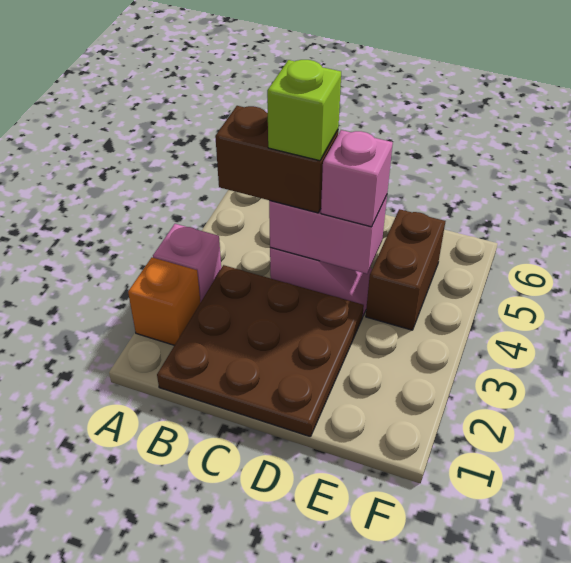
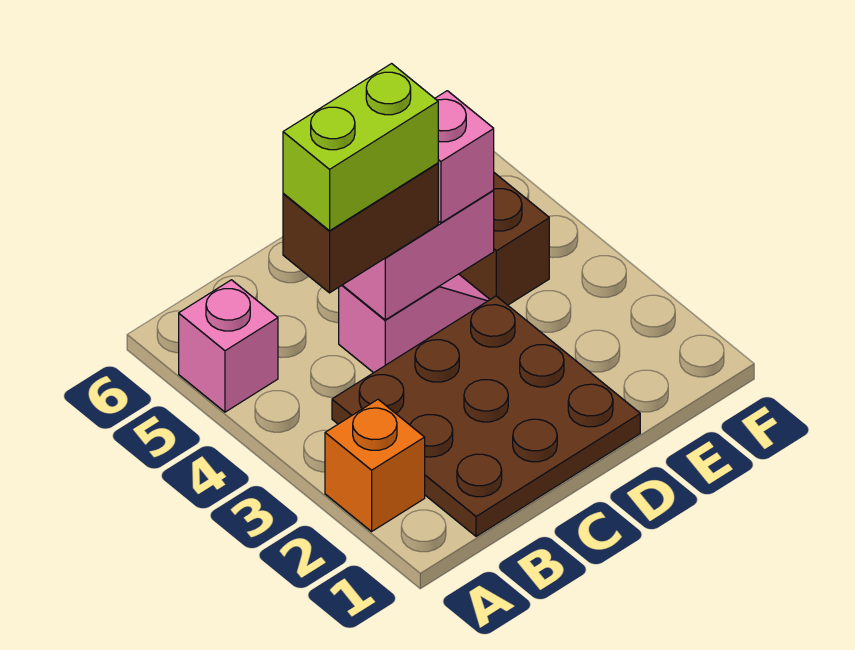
pink 1x1 brick [153,224,221,302] -> pink 1x1 brick moved to [179,280,278,412]
lime 1x1 brick [267,60,341,161] -> lime 1x2 brick [283,64,438,231]

